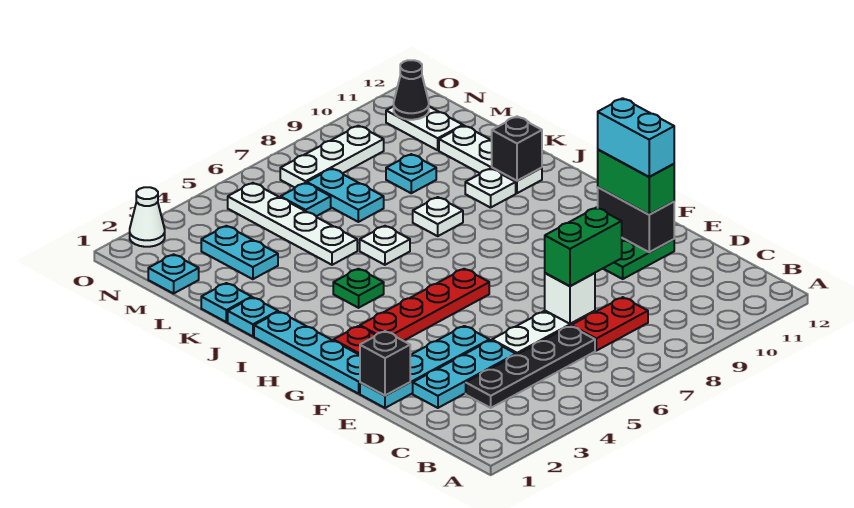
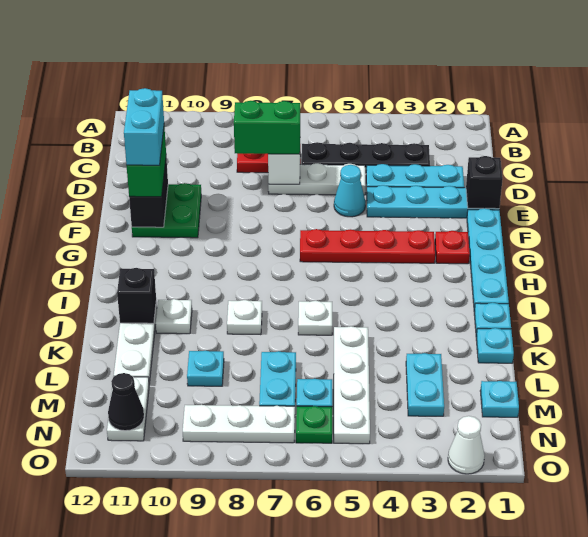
none -> cyan 1x1 cone [334,165,366,217]
green 1x1 plate [333,269,384,308] -> green 1x1 plate moved to [296,406,332,443]

